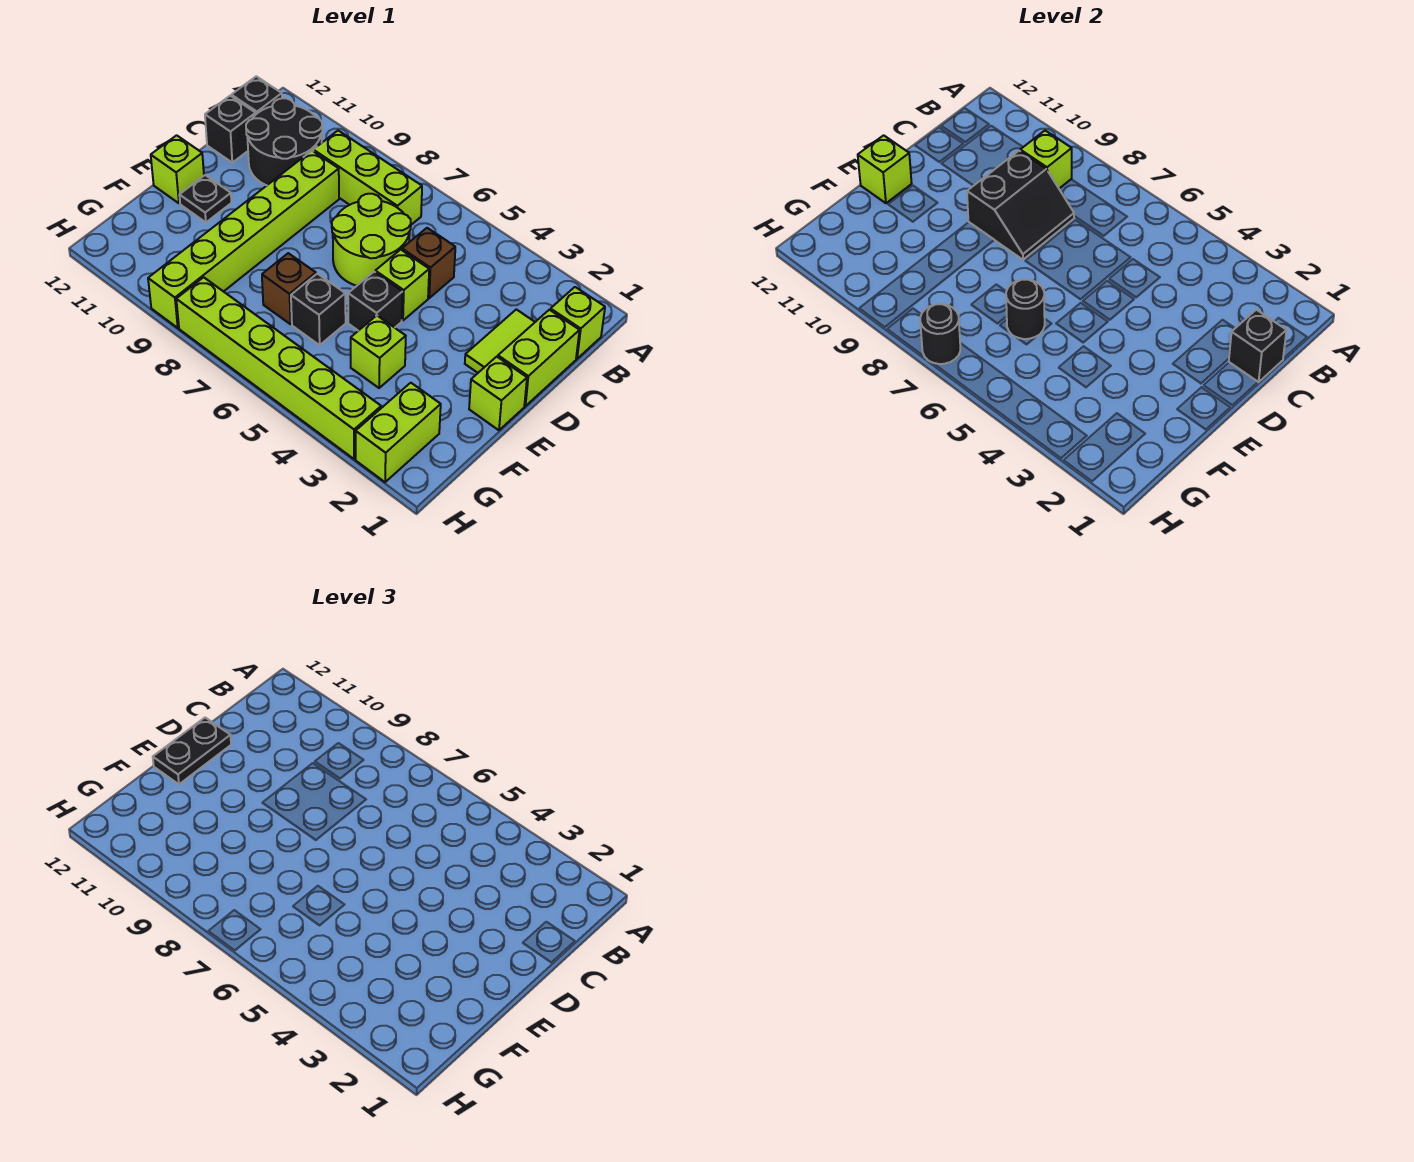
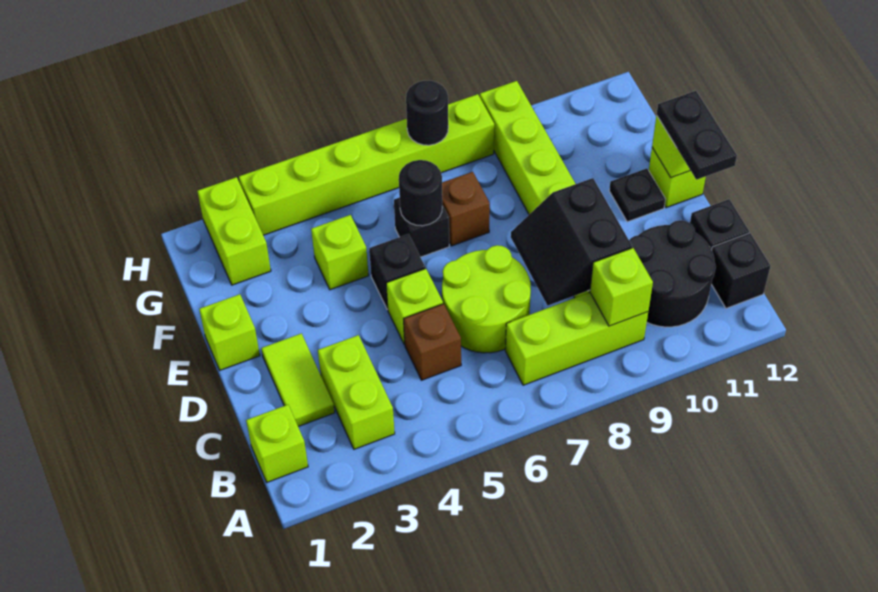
lime 1x2 brick [498,310,580,406] -> lime 1x2 brick moved to [318,335,395,449]
black 1x1 brick [1229,310,1287,382] -> none

